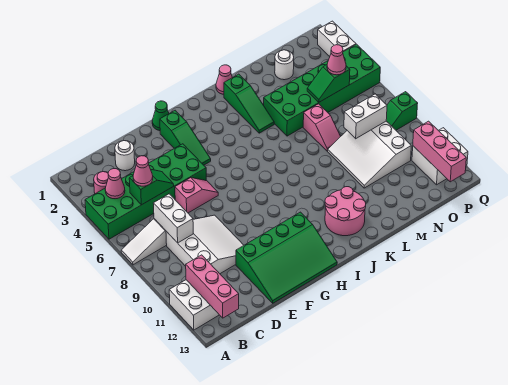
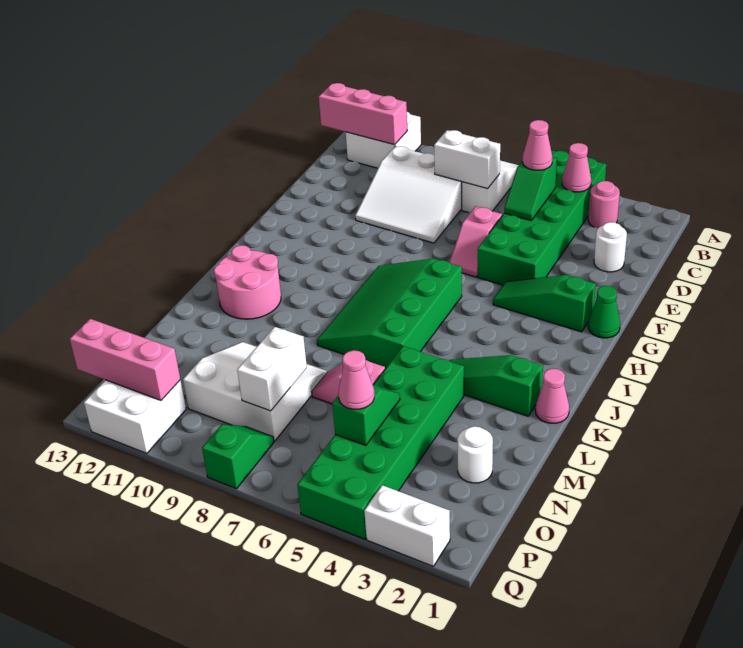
green 3x4 slope [236,212,337,303] -> green 3x4 slope moved to [317,259,462,368]

